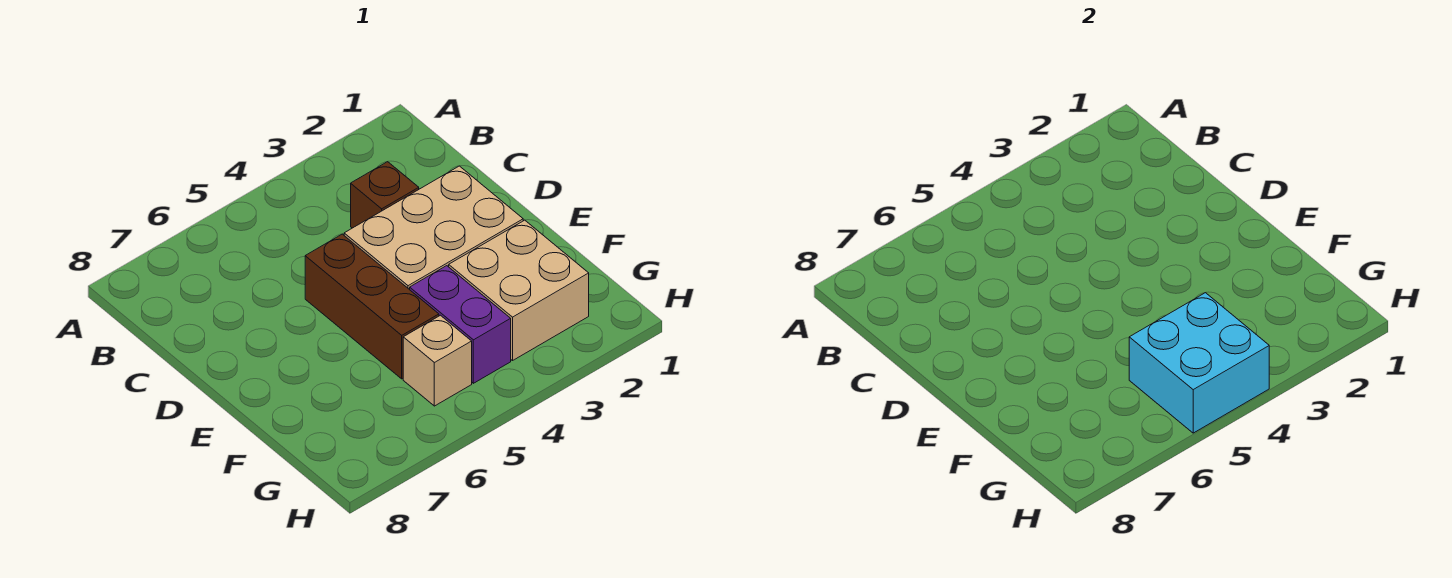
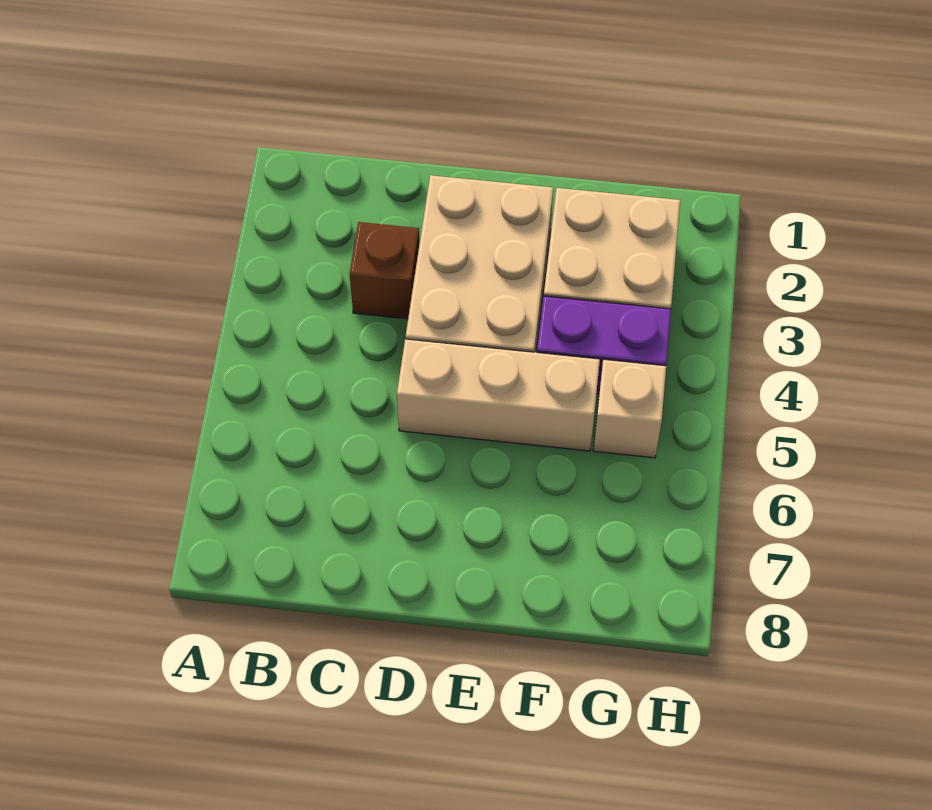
brown 1x3 brick [305,234,439,379] -> tan 1x3 brick [397,339,600,451]
cyan 2x2 brick [1129,293,1269,433] -> none

